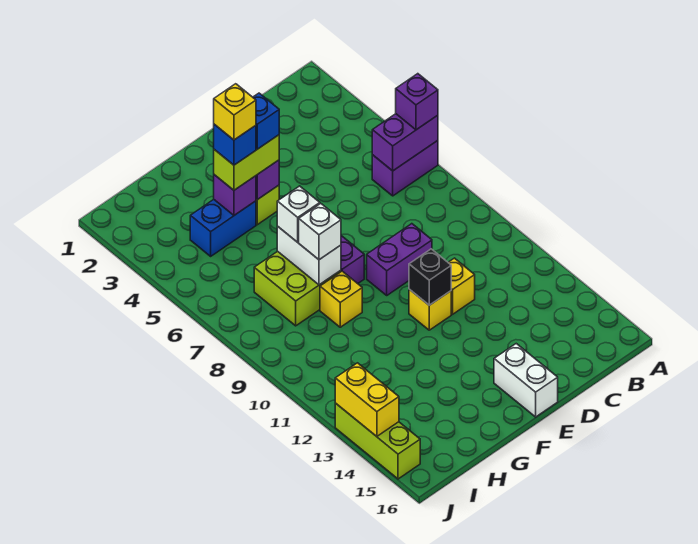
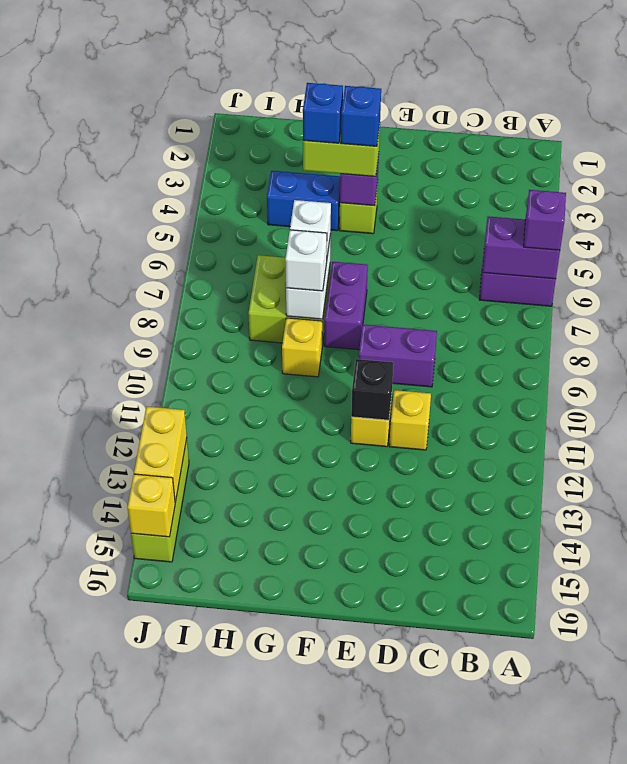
white 1x2 brick [494,344,558,417] -> none
purple 1x1 brick [214,175,256,215] -> none
yellow 1x1 brick [214,84,256,140] -> yellow 1x1 brick moved to [128,474,175,537]

